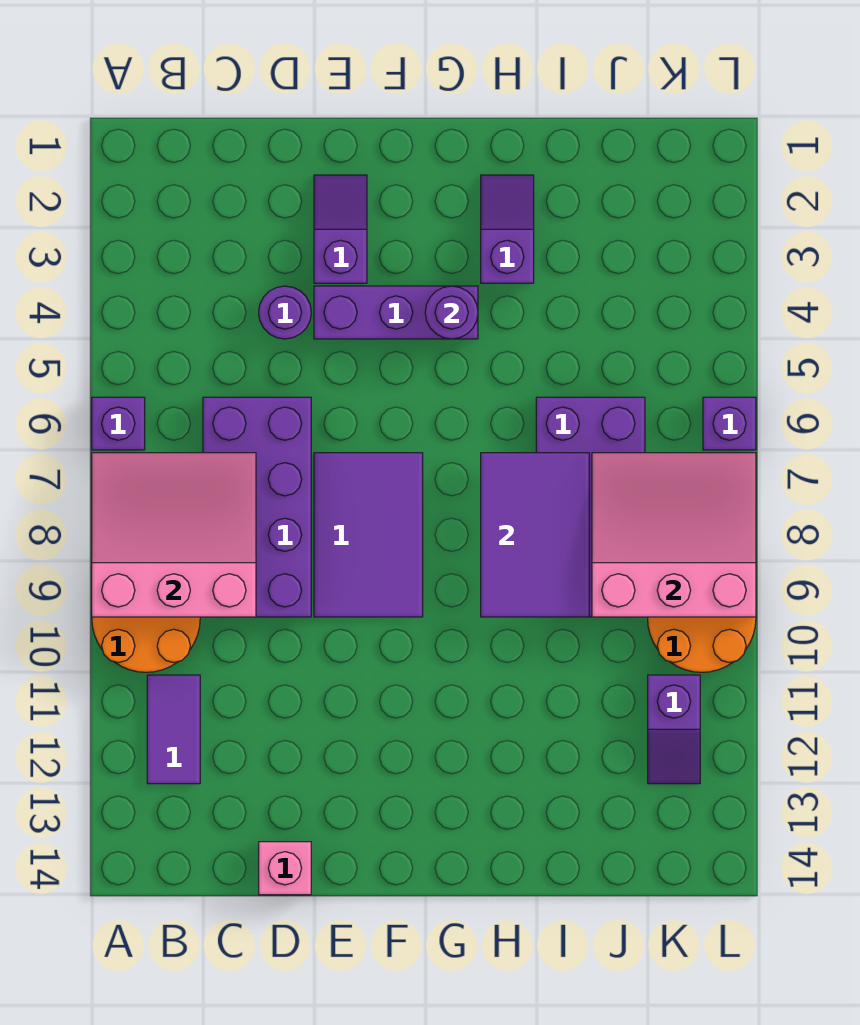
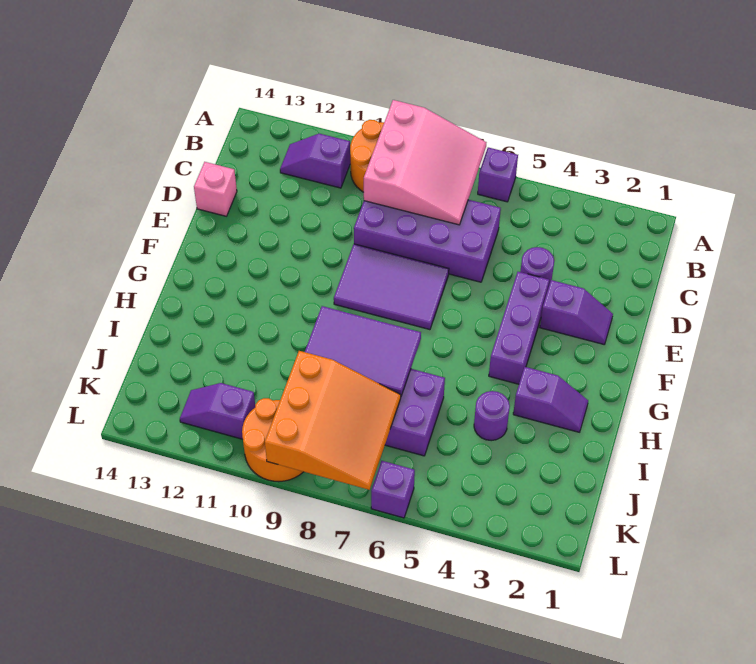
purple 1x2 tile [147,675,200,784] -> purple 1x2 slope [280,134,350,188]
purple 1x1 round brick [425,286,478,339] -> purple 1x1 round brick moved to [474,391,510,441]
pink 3x3 slope [592,453,756,617] -> orange 3x3 slope [265,351,401,490]

